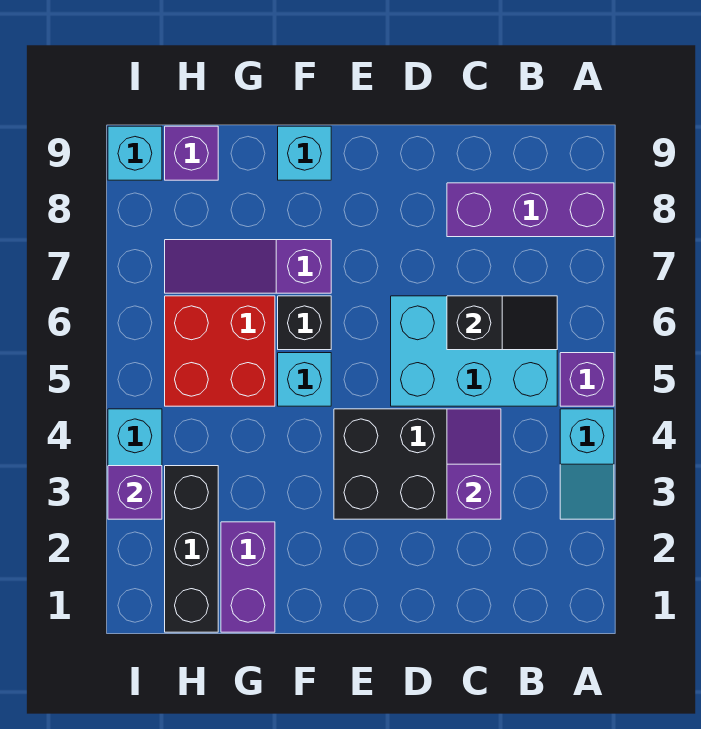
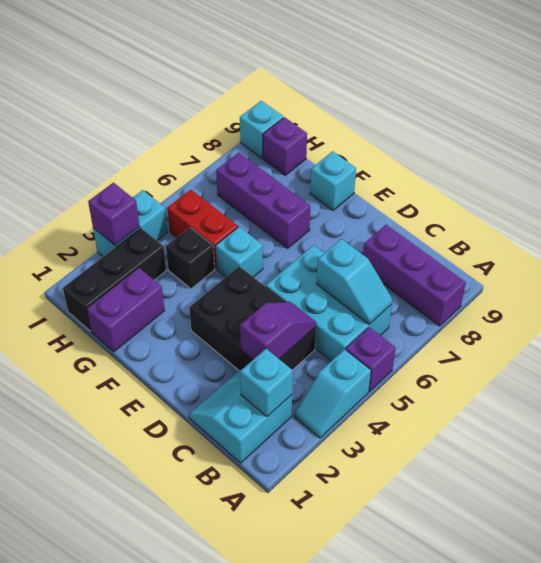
none -> cyan 2x2 slope [189,370,292,463]
none -> cyan 1x1 brick [240,349,293,416]
black 1x2 slope [447,296,557,350] -> cyan 1x2 slope [317,239,392,324]
black 1x1 brick [278,296,331,350] -> black 1x1 brick moved to [166,228,215,289]
purple 1x3 slope [165,240,331,293] -> purple 1x3 brick [216,153,310,248]
red 2x2 brick [165,296,275,406] -> red 1x2 brick [167,190,238,269]

